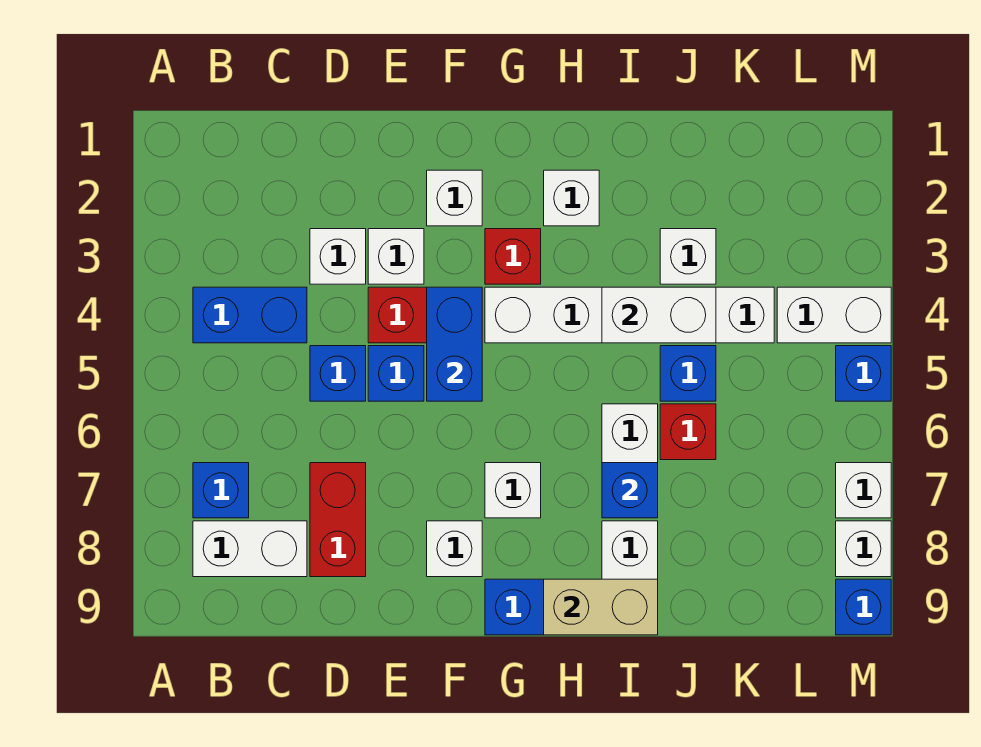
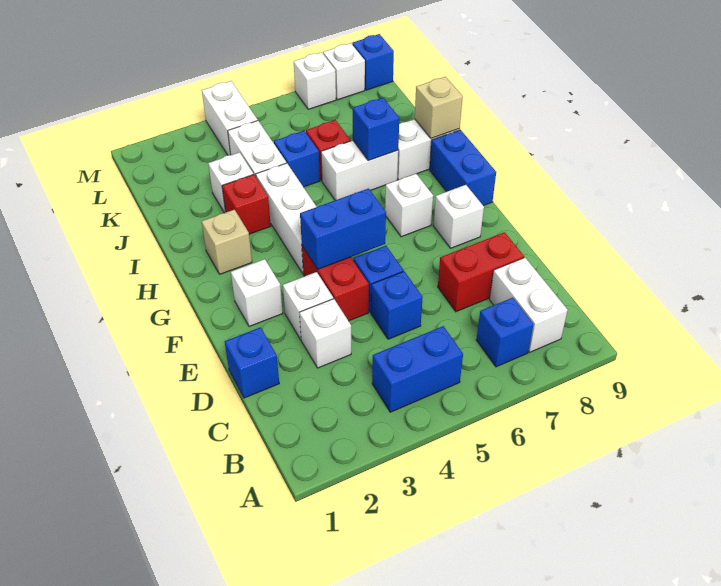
blue 1x2 brick [193,287,307,343] -> blue 1x2 brick turned to [372,326,463,412]
red 1x1 brick [485,229,541,284] -> red 1x1 brick moved to [222,174,271,234]
white 1x1 brick [544,170,599,226] -> tan 1x1 brick [202,210,252,274]
tan 1x2 brick [544,579,658,635] -> tan 1x1 brick [415,77,463,138]
white 1x2 brick [602,287,716,343] -> none
blue 1x1 brick [836,346,891,401] -> blue 1x1 brick moved to [225,327,279,398]

